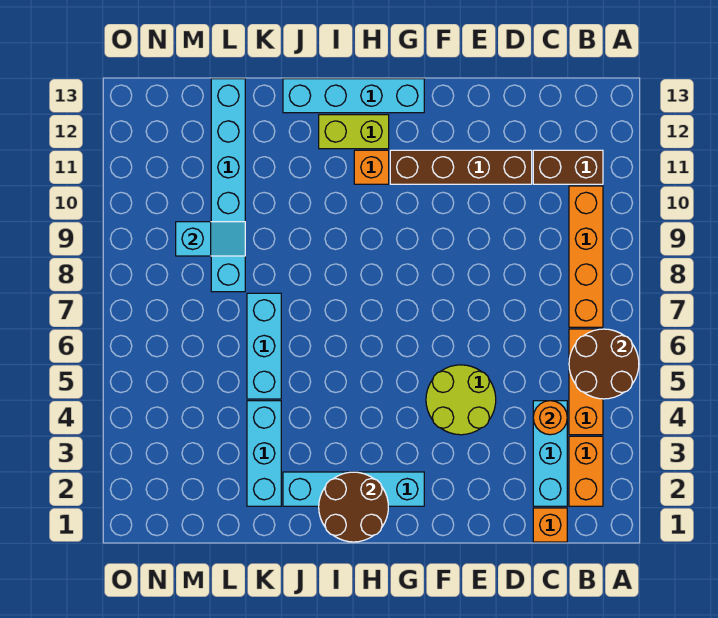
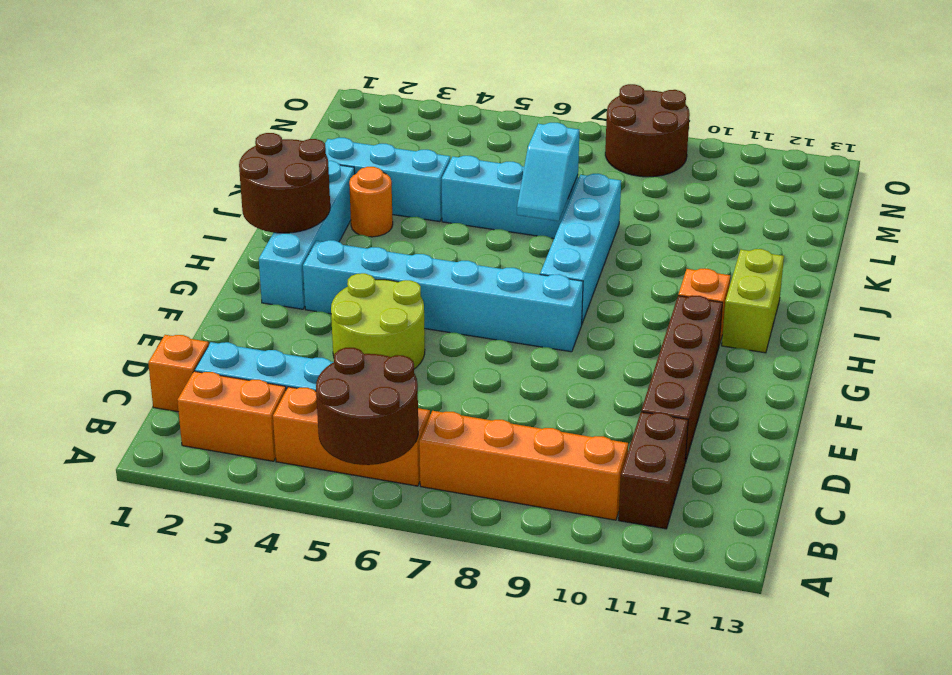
orange 1x1 round brick [533,401,567,435] -> orange 1x1 round brick moved to [349,167,393,237]
cyan 1x4 brick [283,79,424,113] -> cyan 1x4 brick moved to [540,174,621,323]
cyan 1x6 brick [211,79,245,292] -> cyan 1x6 brick moved to [303,240,583,352]
cyan 1x2 slope [176,222,245,256] -> cyan 1x2 slope moved to [517,123,579,221]
none -> brown 2x2 round brick [605,84,690,177]

